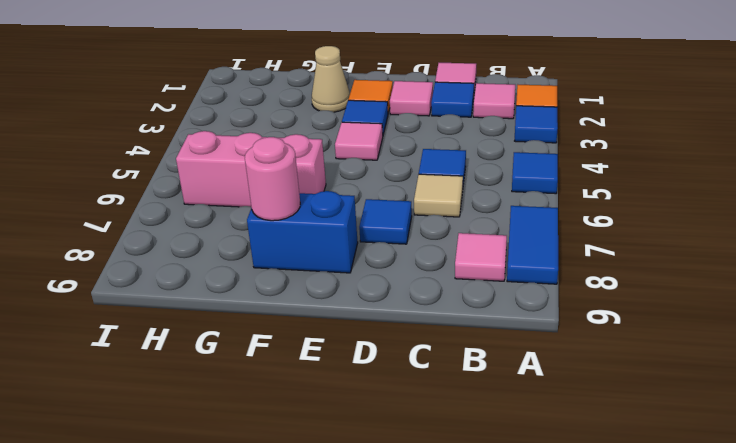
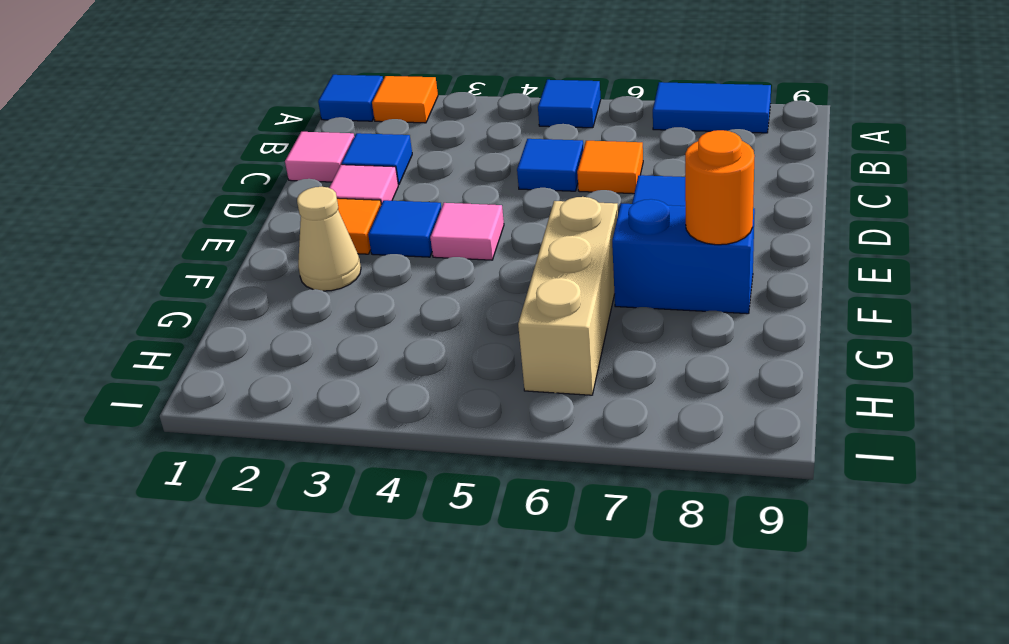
blue 1x1 tile [515,106,558,143] -> blue 1x1 tile moved to [318,75,383,121]
pink 1x1 tile [473,83,515,119] -> none
pink 1x1 tile [455,233,507,281] -> none
tan 1x1 tile [414,174,463,217] -> orange 1x1 tile [577,141,643,194]
blue 1x2 brick [247,191,358,273] -> blue 1x2 brick turned to [612,199,755,314]
pink 1x3 brick [176,131,326,207] -> tan 1x3 brick [518,197,618,395]
pink 1x1 round brick [245,137,300,221] -> orange 1x1 round brick [685,130,754,245]

